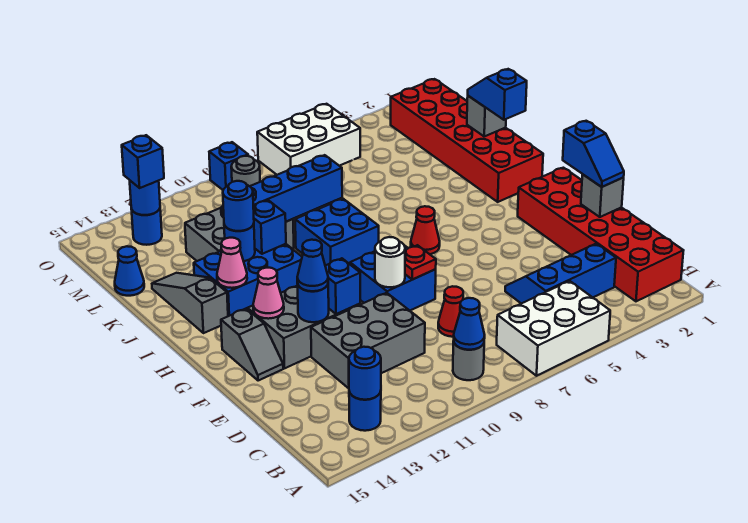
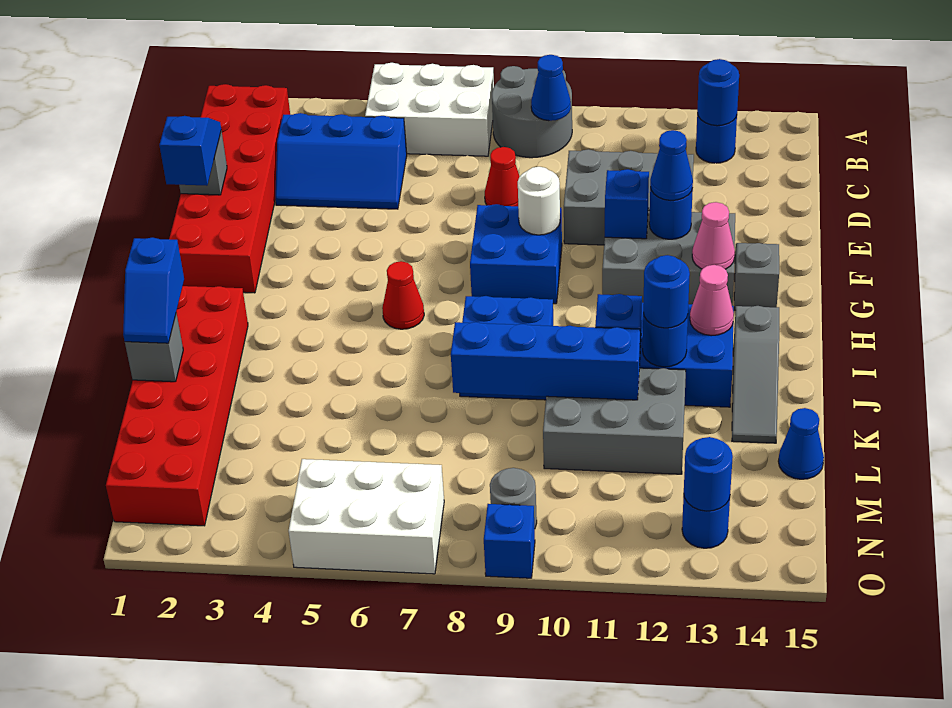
grey 1x1 round brick [453,341,484,380] -> grey 2x2 round brick [492,66,572,158]
red 1x1 plate [405,245,436,280] -> none
blue 1x1 brick [122,135,164,188] -> none

